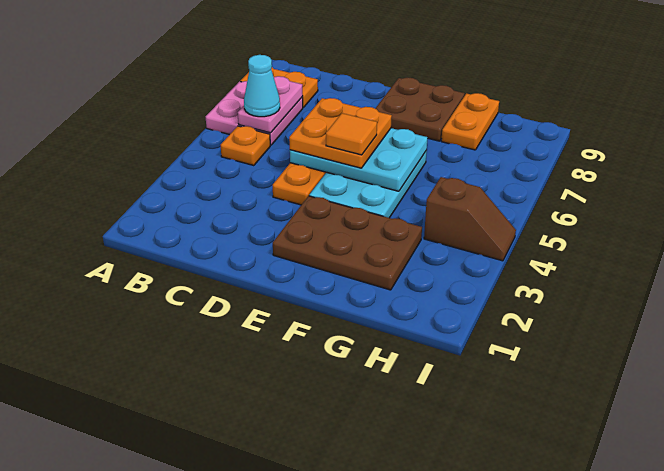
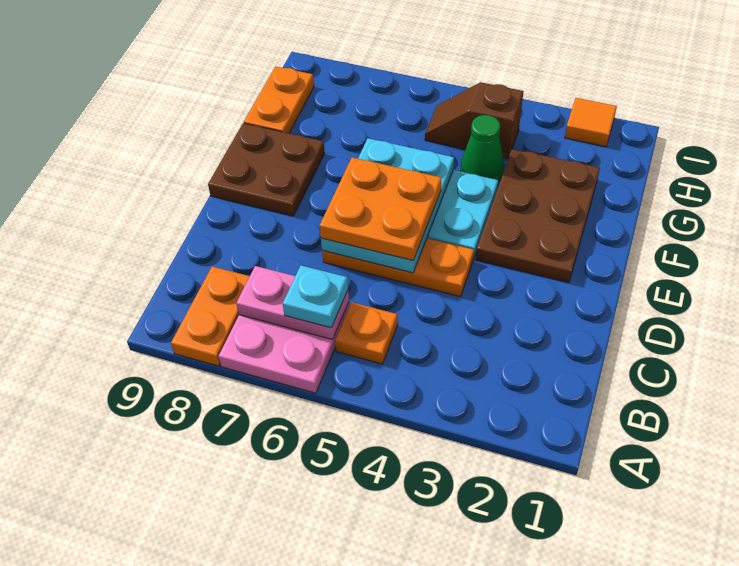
cyan 1x1 cone [244,55,280,117] -> cyan 1x1 plate [283,265,348,328]
orange 1x1 tile [326,113,377,155] -> orange 1x1 tile moved to [565,98,617,147]
none -> green 1x1 cone [461,115,504,181]
orange 1x2 plate [441,93,499,150] -> orange 1x2 plate turned to [244,67,314,133]
brown 1x2 slope [424,177,516,261] -> brown 1x2 slope turned to [425,82,524,159]

